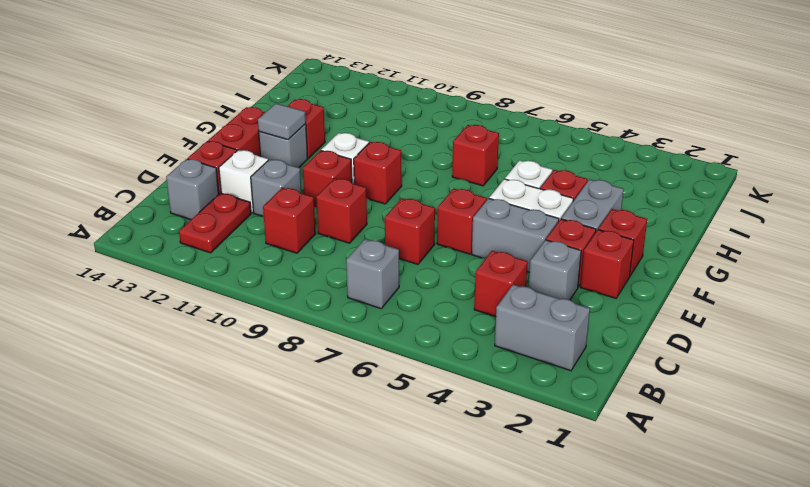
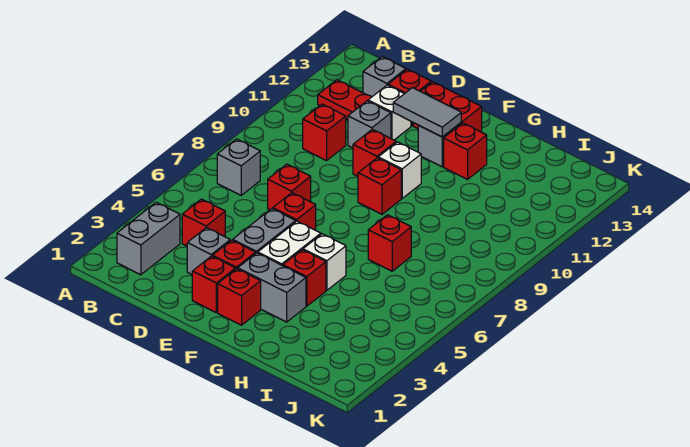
red 1x1 brick [316,178,367,243] -> none
grey 1x1 tile [258,104,306,140] -> grey 1x2 tile [393,88,461,137]

